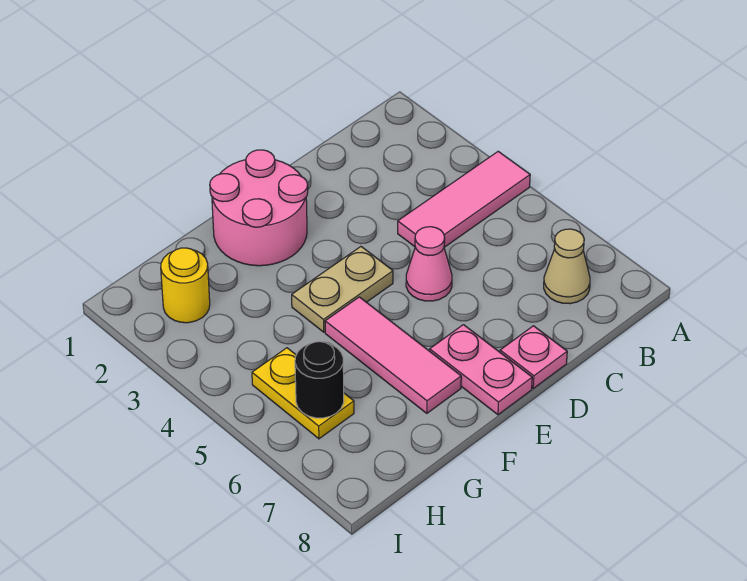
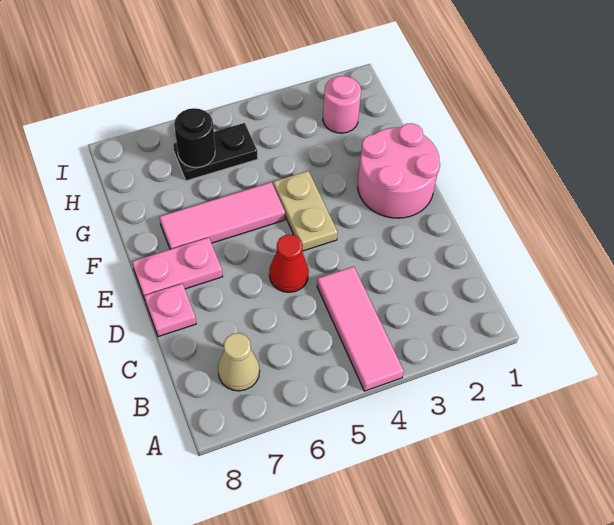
pink 1x1 cone [406,227,452,301] -> red 1x1 cone [269,235,309,292]
yellow 1x1 round brick [161,248,210,323] -> pink 1x1 round brick [323,76,361,133]
yellow 1x2 plate [252,348,354,439] -> black 1x2 plate [173,123,258,181]

